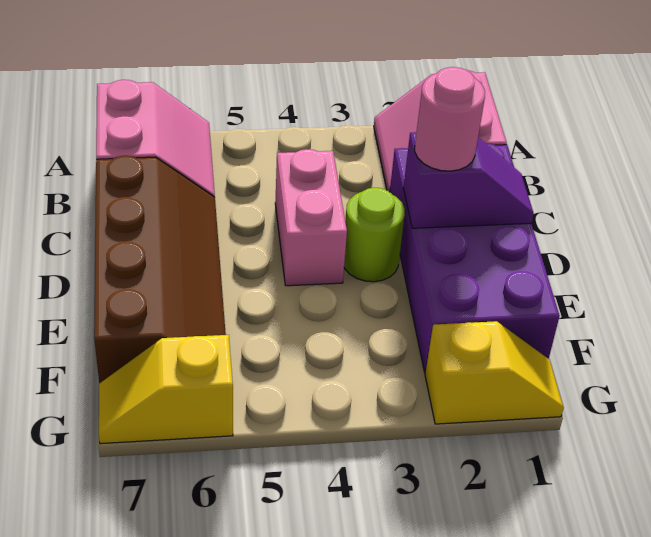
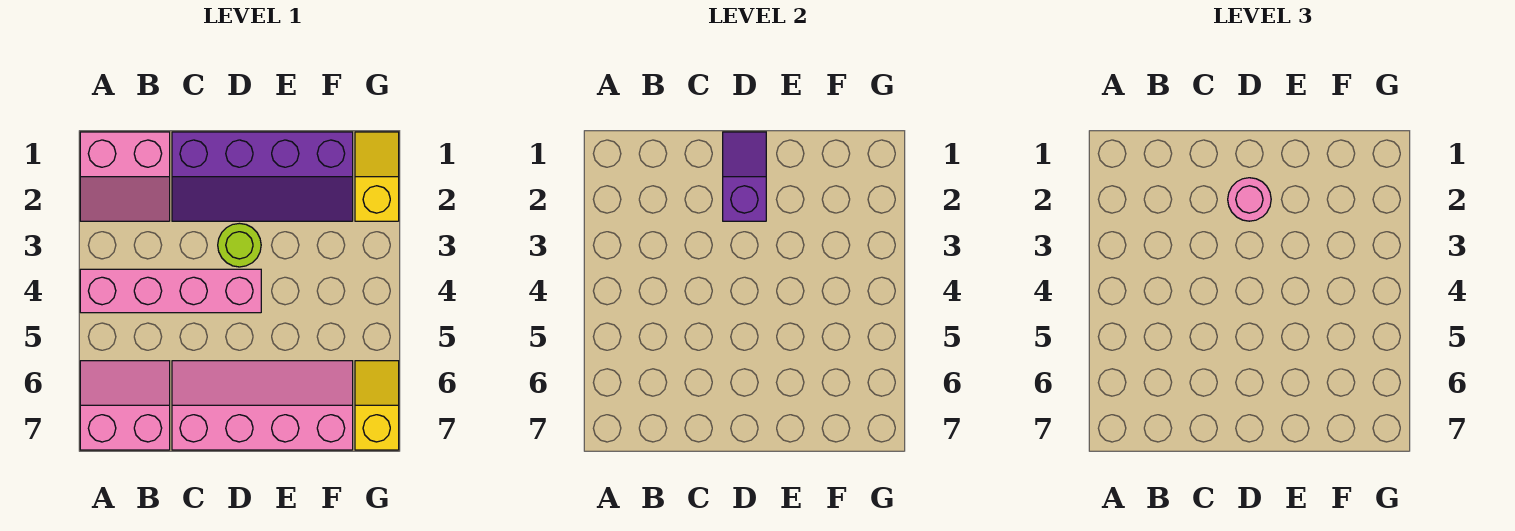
purple 2x4 brick [390,143,560,373] -> purple 2x4 slope [172,132,353,221]
pink 1x2 brick [275,149,347,286] -> pink 1x4 brick [80,269,261,313]
brown 2x4 slope [94,156,226,383] -> pink 2x4 slope [172,361,353,450]
yellow 1x2 slope [99,335,233,444] -> yellow 1x2 slope turned to [355,361,399,450]

